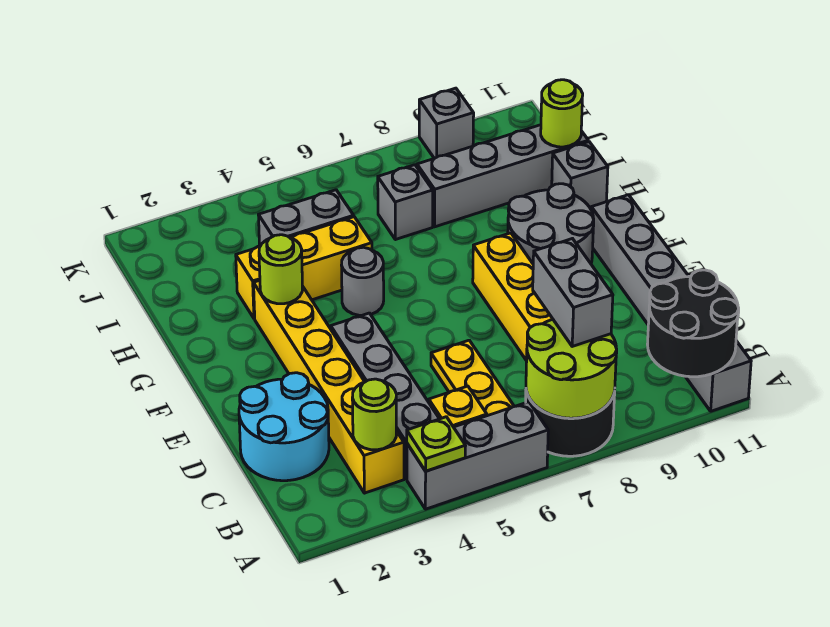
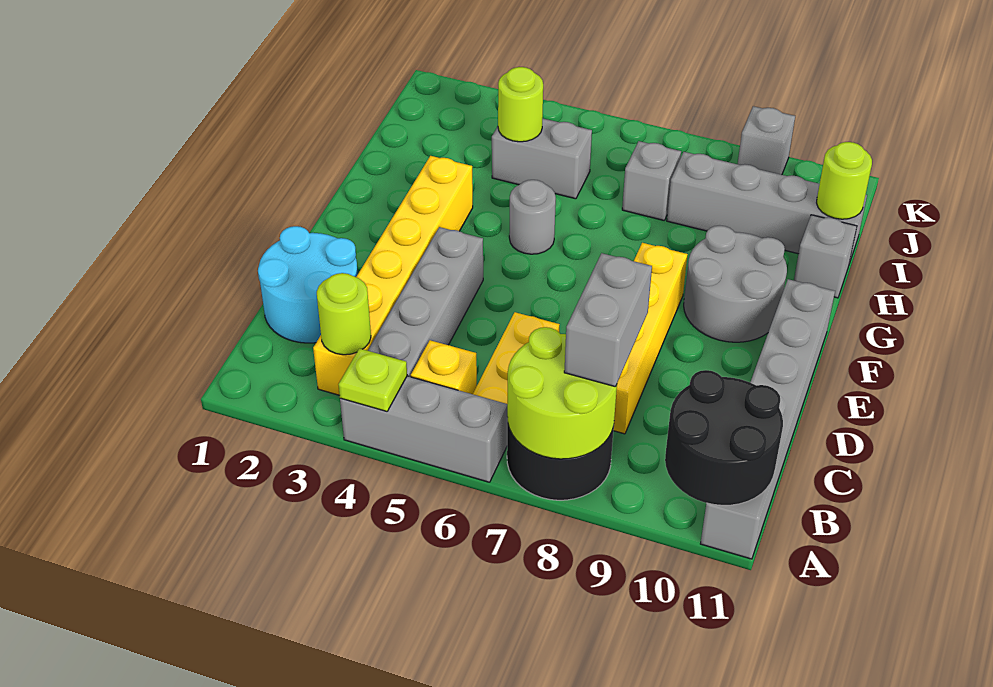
lime 1x1 round brick [259,235,303,304] -> lime 1x1 round brick moved to [498,67,543,142]
yellow 1x3 brick [236,217,372,319] -> none

